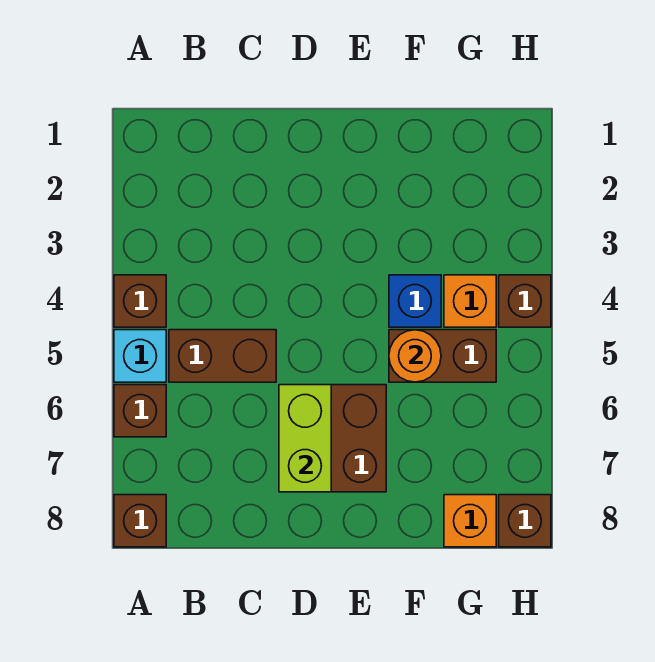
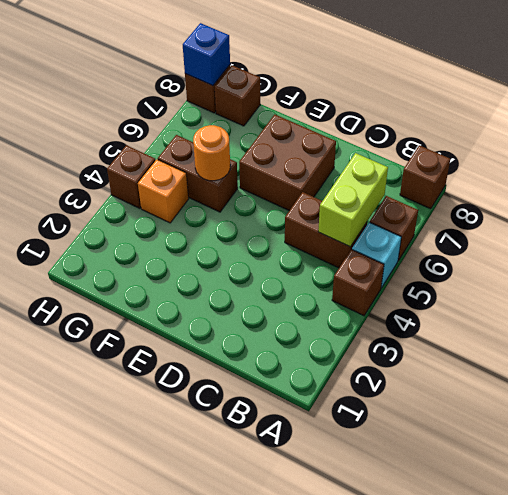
lime 1x2 brick [279,385,331,492] -> lime 1x2 brick moved to [318,153,388,247]
blue 1x1 brick [389,275,441,327] -> blue 1x1 brick moved to [183,23,230,86]
orange 1x1 brick [444,495,496,547] -> brown 1x1 brick [215,65,260,126]

